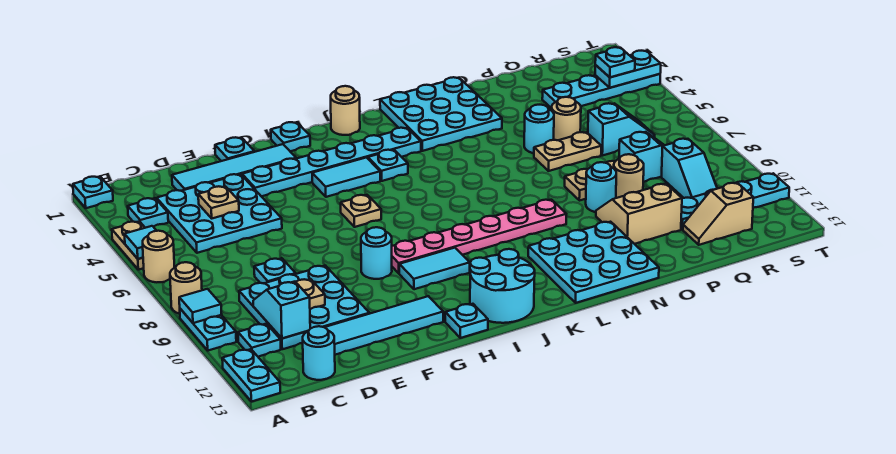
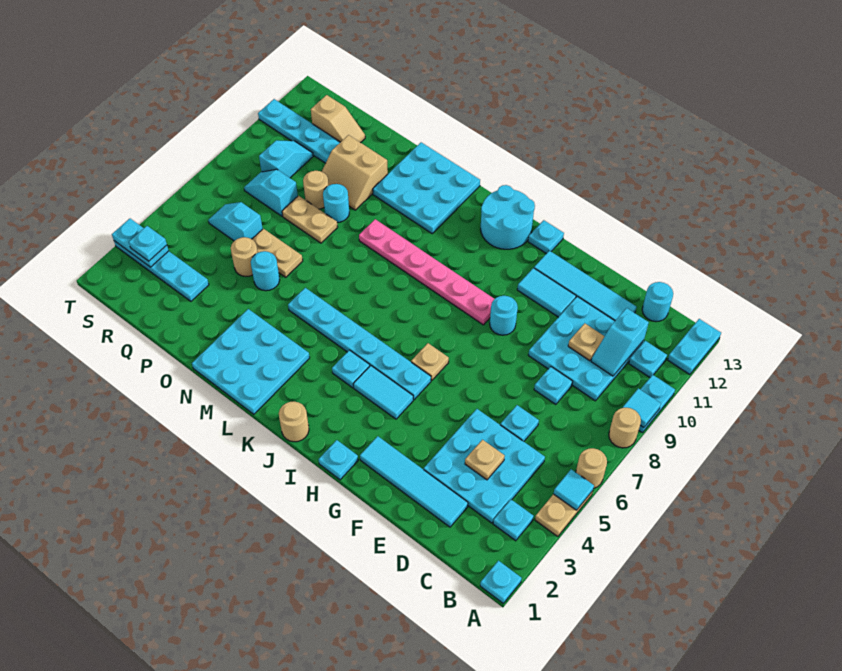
cyan 1x1 plate [215,137,255,161] -> cyan 1x1 plate moved to [500,405,539,441]
cyan 1x6 plate [242,128,421,196] -> cyan 1x6 plate moved to [288,288,431,400]
cyan 1x2 tile [399,248,470,289] -> cyan 1x2 tile moved to [517,268,576,317]

